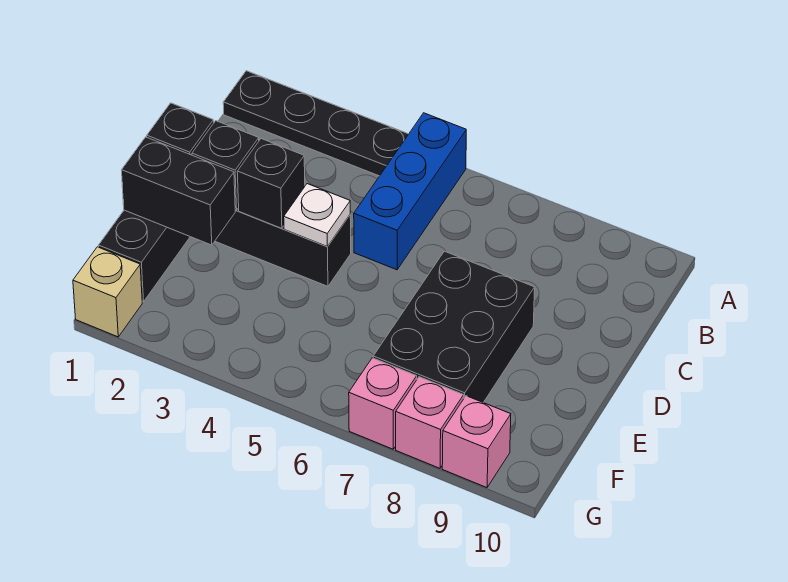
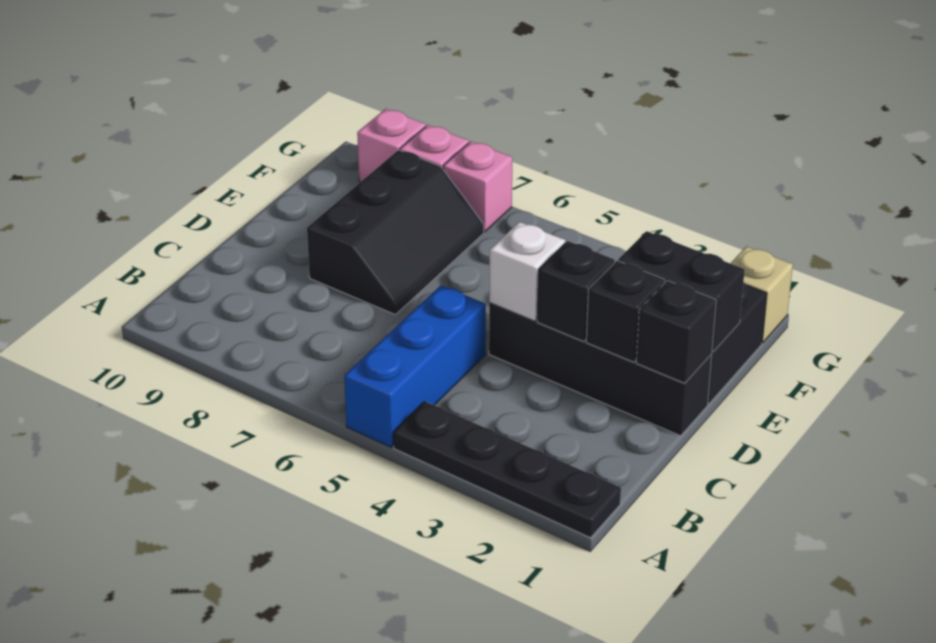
white 1x1 plate [284,184,350,247] -> white 1x1 brick [489,222,565,321]
black 2x3 brick [373,251,535,403] -> black 2x3 slope [307,150,484,314]

